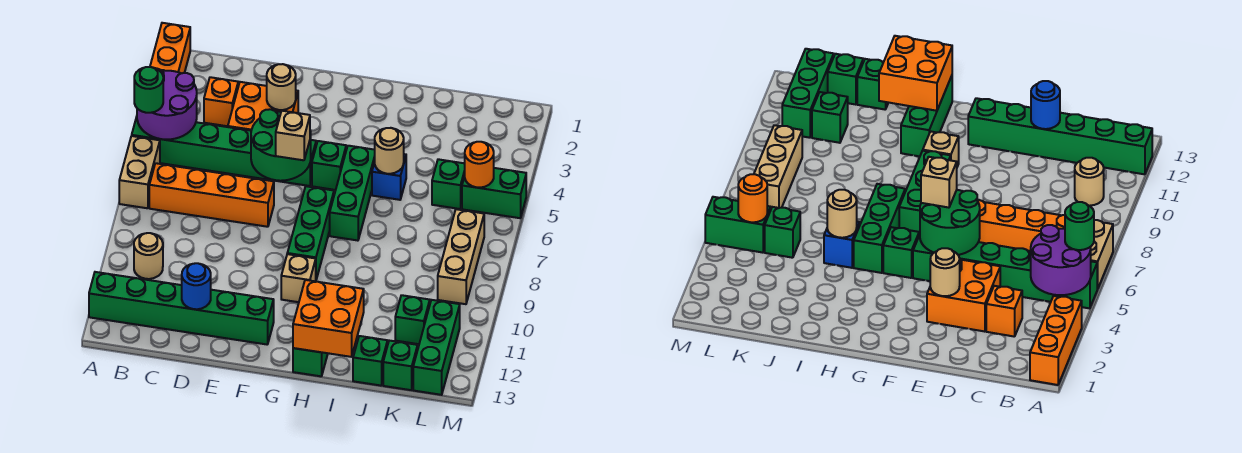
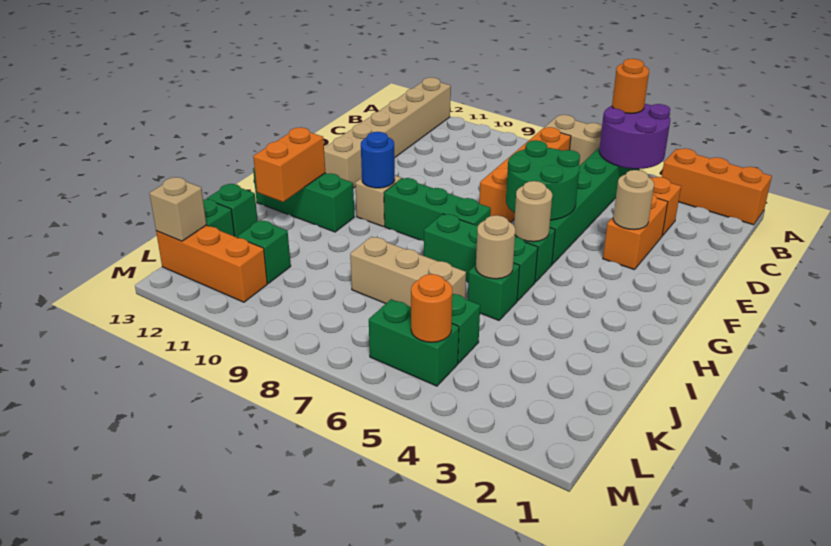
green 1x1 round brick [134,67,163,113] -> orange 1x1 round brick [612,59,649,114]
green 1x6 brick [89,272,274,344] -> tan 1x6 brick [324,78,451,188]
tan 1x1 round brick [134,233,163,279] -> tan 1x1 round brick moved to [514,181,552,242]
orange 2x2 brick [228,82,298,131] -> orange 1x2 brick [603,194,668,270]
blue 1x1 round brick [182,263,211,309] -> blue 1x1 round brick moved to [361,132,395,188]
tan 1x1 brick [276,111,310,160] -> tan 1x1 brick moved to [149,177,207,241]
orange 2x2 brick [293,280,364,357] -> orange 1x2 brick [253,127,325,202]
blue 1x1 brick [372,154,406,200] -> green 1x1 brick [468,263,520,320]
green 1x2 brick [462,168,526,218] -> green 1x2 brick turned to [369,299,459,386]
tan 1x3 brick [438,209,484,304] -> tan 1x3 brick moved to [350,237,466,307]
green 1x3 brick [413,300,460,395] -> orange 1x3 brick [156,225,267,302]

